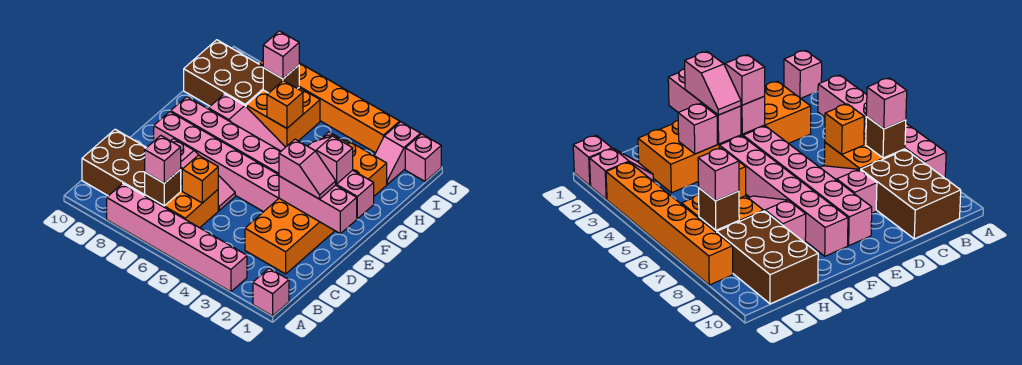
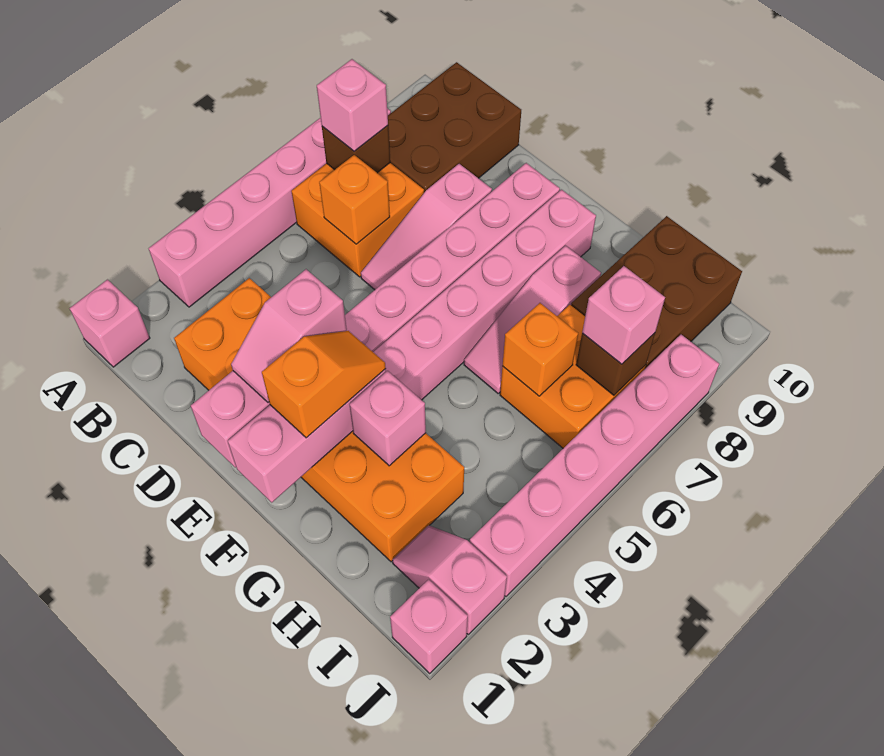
pink 1x2 slope [308,136,353,184] -> orange 1x2 slope [262,331,386,438]
orange 1x6 brick [259,60,400,153] -> pink 1x6 brick [470,335,719,596]

